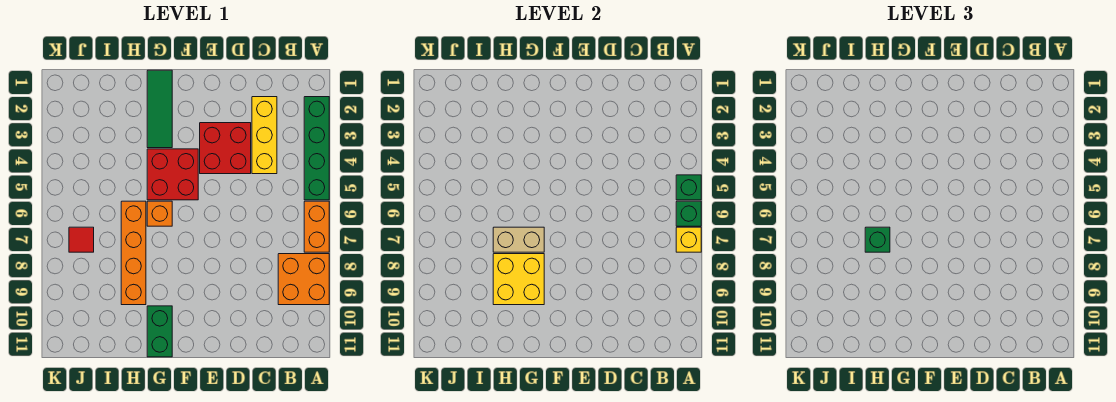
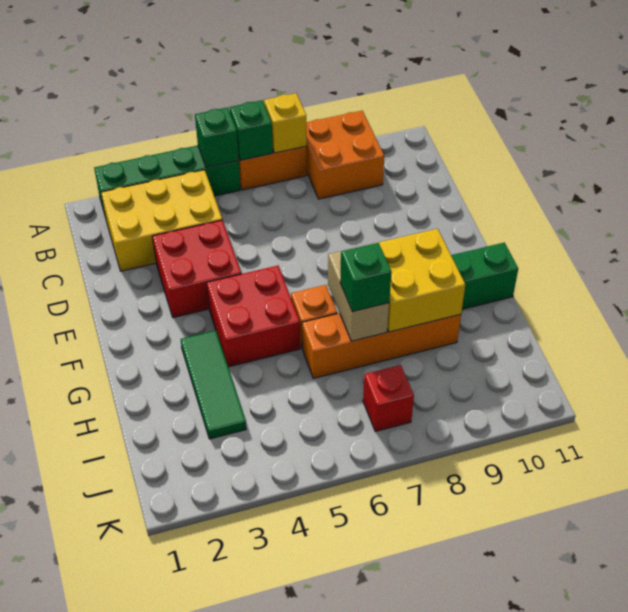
yellow 1x3 brick [252,97,277,174] -> yellow 2x3 brick [101,170,222,271]
green 1x3 tile [147,70,172,148] -> green 1x3 tile turned to [181,331,246,439]
red 1x1 tile [69,227,94,252] -> red 1x1 brick [363,365,414,432]

